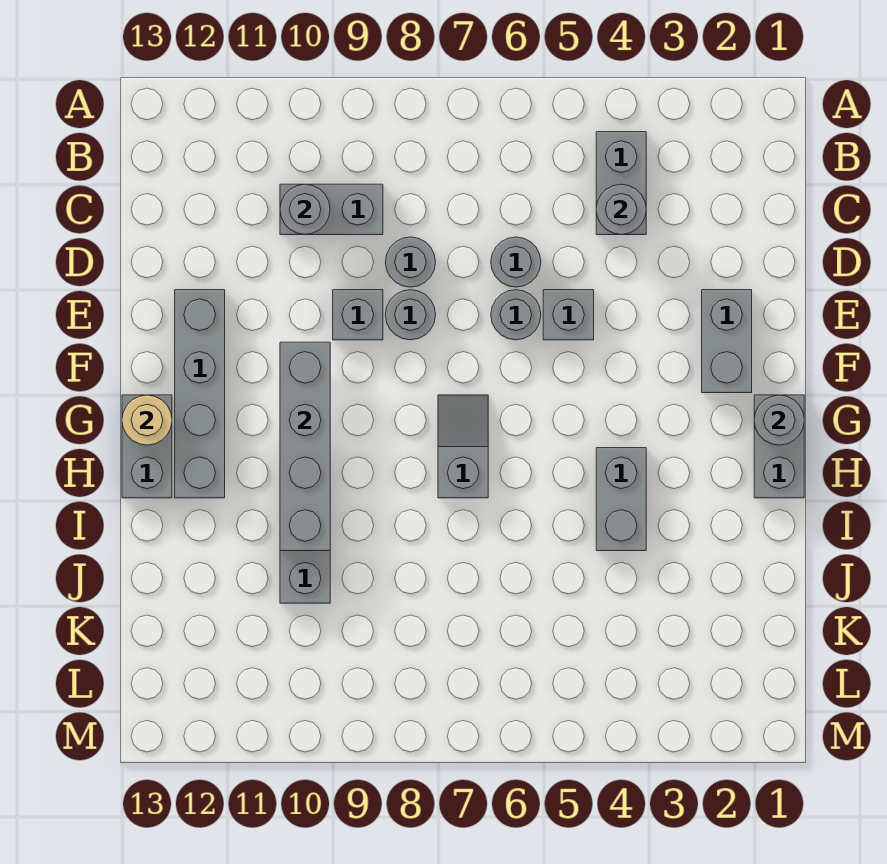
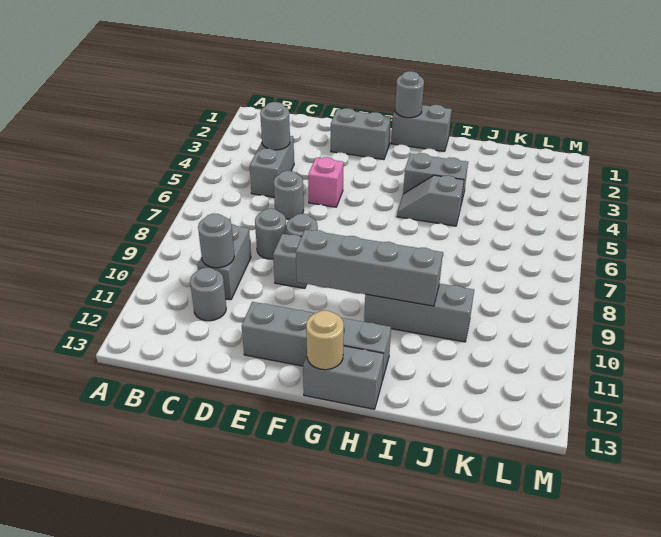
grey 1x2 brick [596,132,646,235] -> grey 1x2 brick turned to [250,136,294,197]
grey 1x1 brick [543,290,594,340] -> pink 1x1 brick [308,157,344,207]
grey 1x1 round brick [491,290,541,340] -> grey 1x1 round brick moved to [190,268,226,321]
grey 1x2 slope [438,395,488,498] -> grey 1x2 slope moved to [397,175,464,226]

